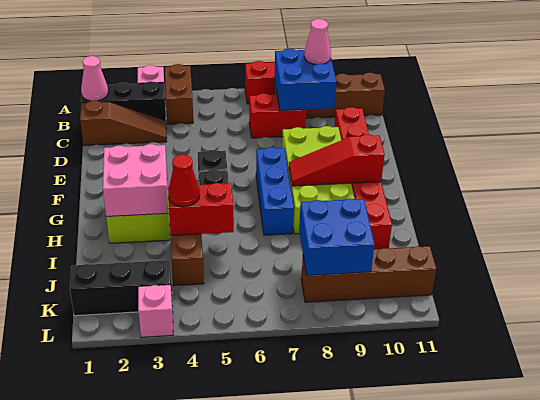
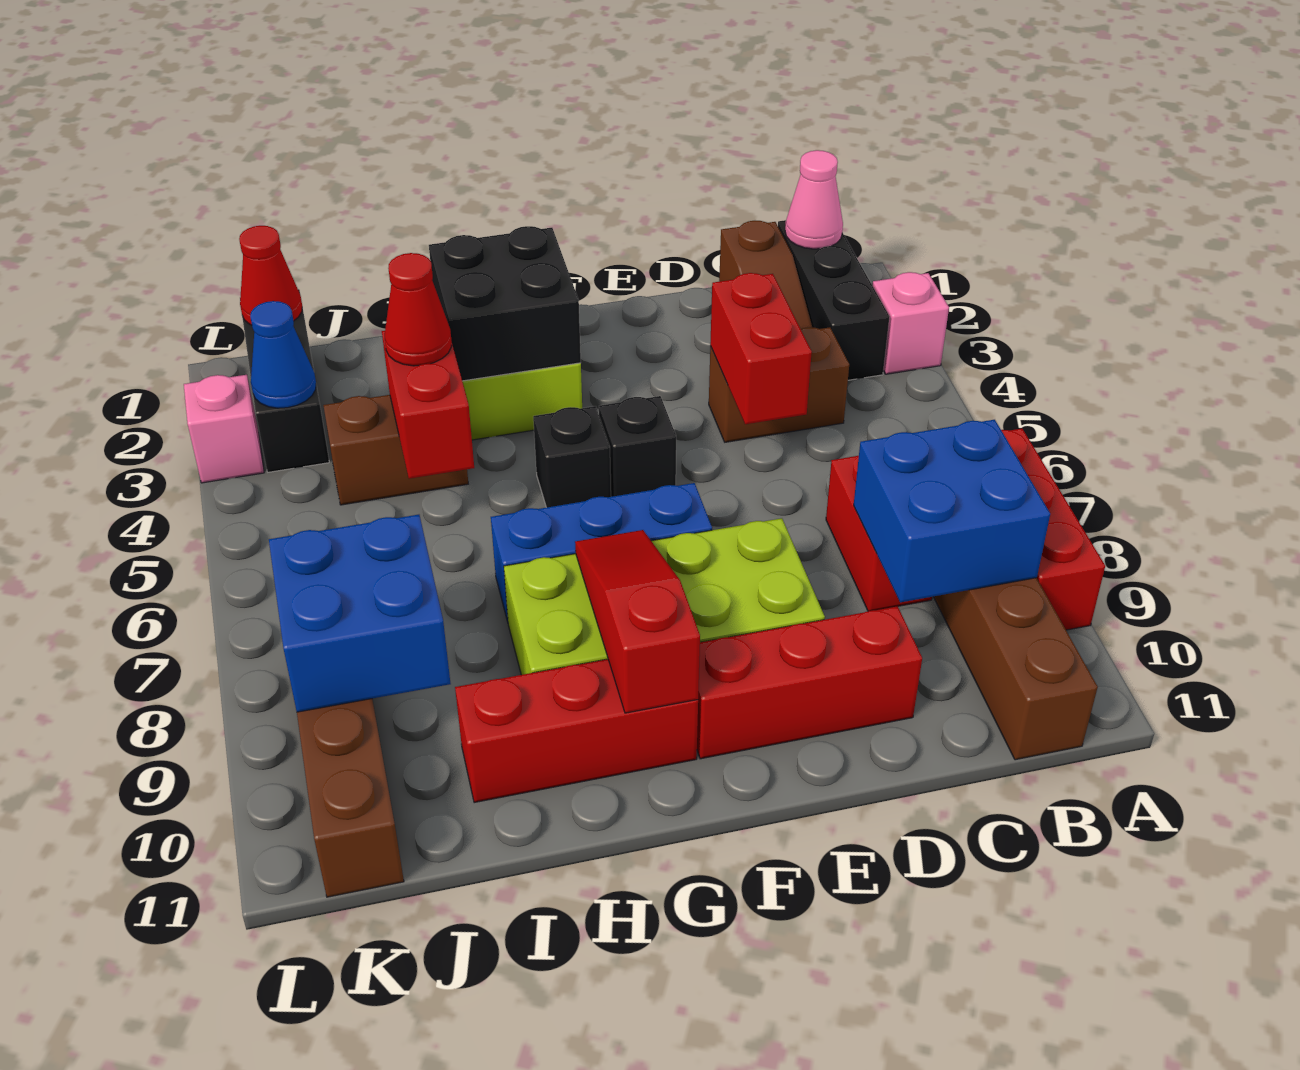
brown 1x2 brick [165,64,193,124] -> brown 1x2 brick moved to [709,327,849,442]
pink 1x1 cone [304,19,331,64] -> none
none -> red 1x2 brick [710,273,812,424]
pink 2x2 brick [103,144,168,216] -> black 2x2 brick [429,226,581,381]
none -> red 1x1 cone [239,226,302,325]
none -> blue 1x1 cone [250,301,316,408]

